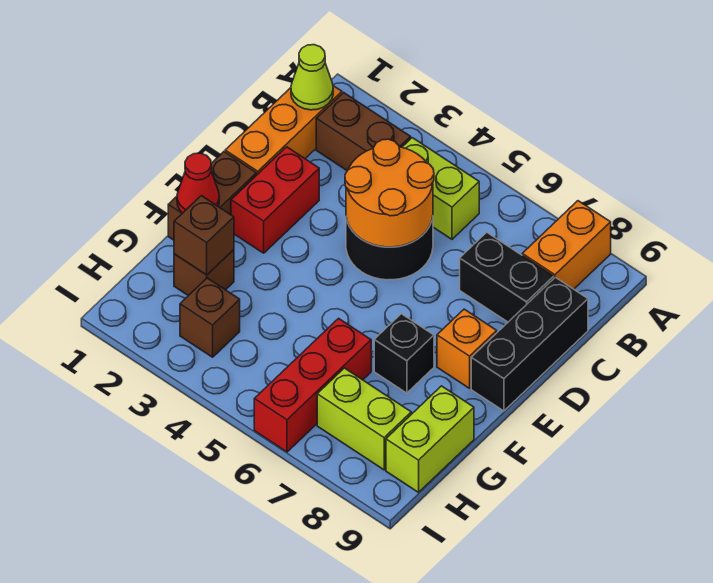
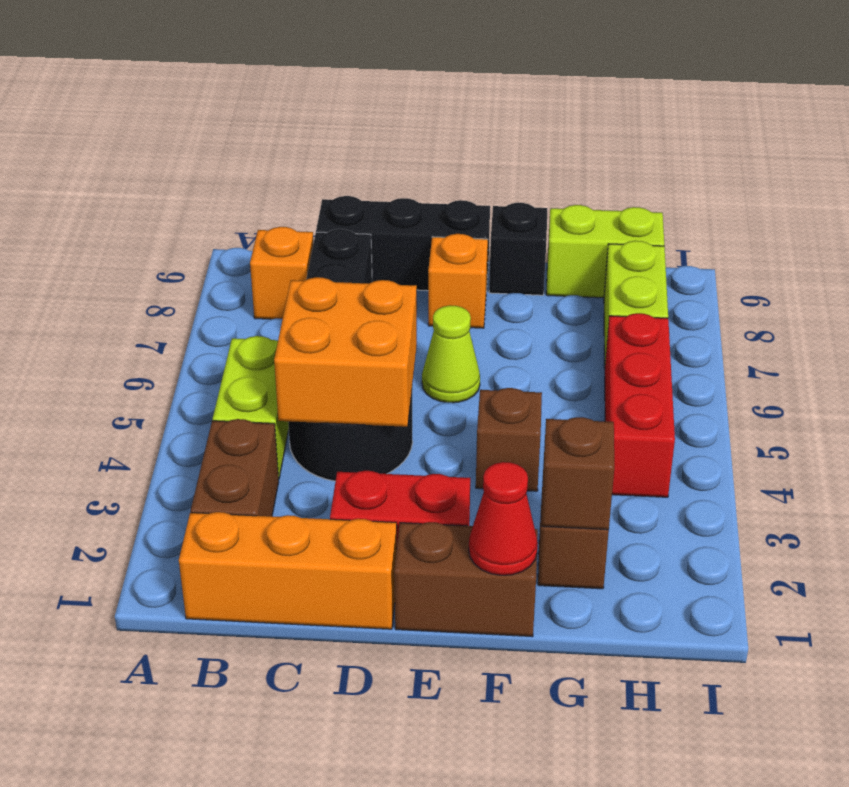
orange 1x2 brick [522,201,611,289] -> orange 1x1 brick [250,227,313,319]
lime 1x1 cone [291,45,333,110] -> lime 1x1 cone moved to [422,305,480,403]
orange 2x2 round brick [345,139,434,247] -> orange 2x2 brick [274,277,417,427]
black 1x1 brick [374,314,434,393] -> black 1x1 brick moved to [489,203,548,295]
red 1x3 brick [254,318,371,452] -> red 1x3 brick turned to [605,313,675,497]
brown 1x1 brick [180,278,240,357] -> brown 1x1 brick moved to [476,388,542,491]

